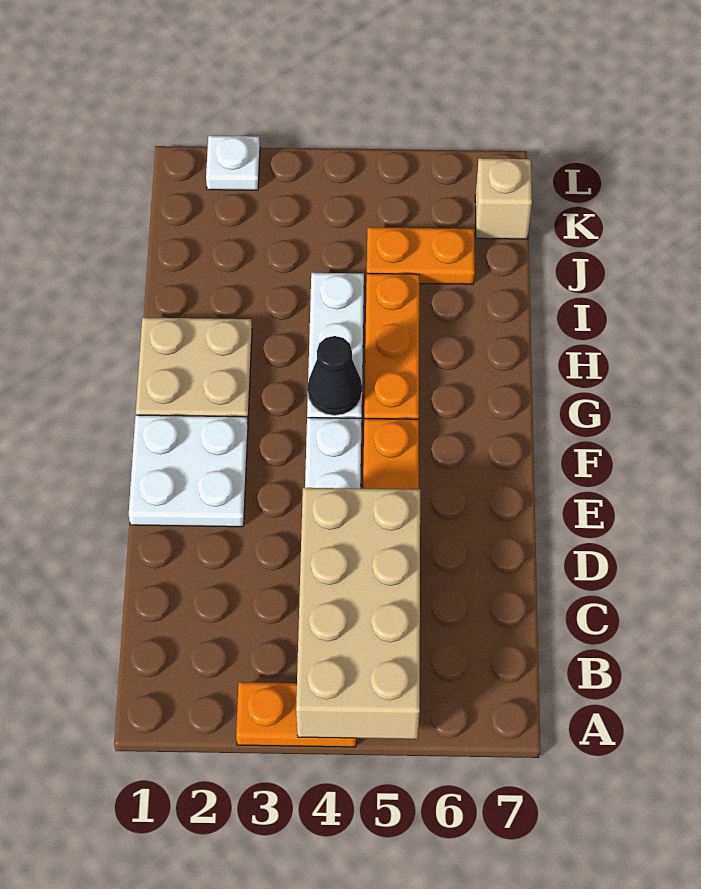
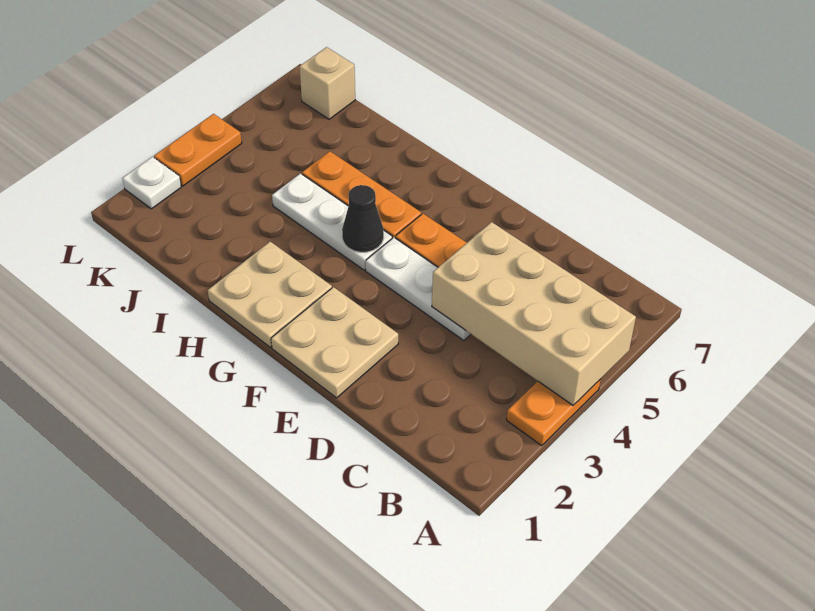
white 2x2 plate [129,415,248,527] -> tan 2x2 plate [271,287,398,398]
orange 1x2 plate [367,227,475,284] -> orange 1x2 plate moved to [154,114,242,186]

